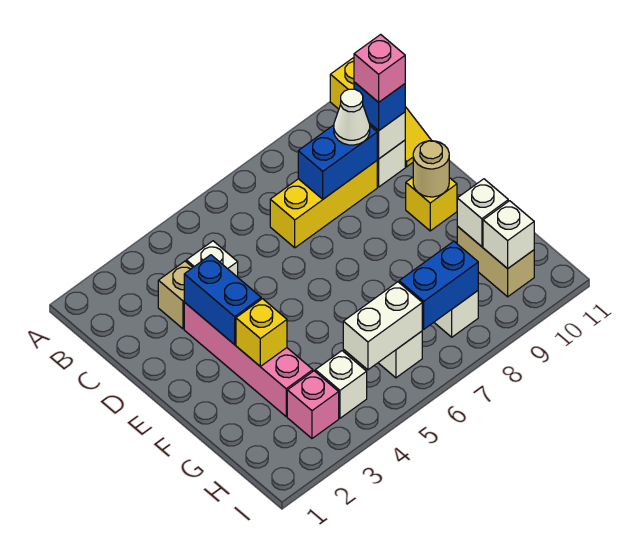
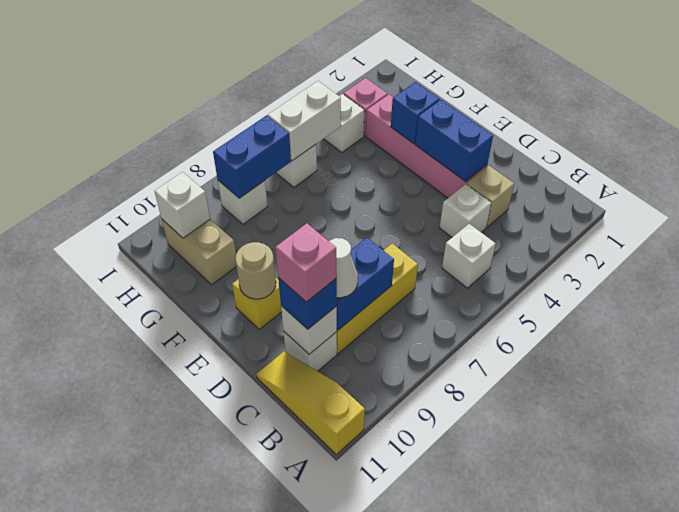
yellow 1x1 brick [236,299,287,366] -> blue 1x1 brick [391,82,440,144]
white 1x1 brick [457,179,508,247] -> white 1x1 brick moved to [442,224,496,288]

